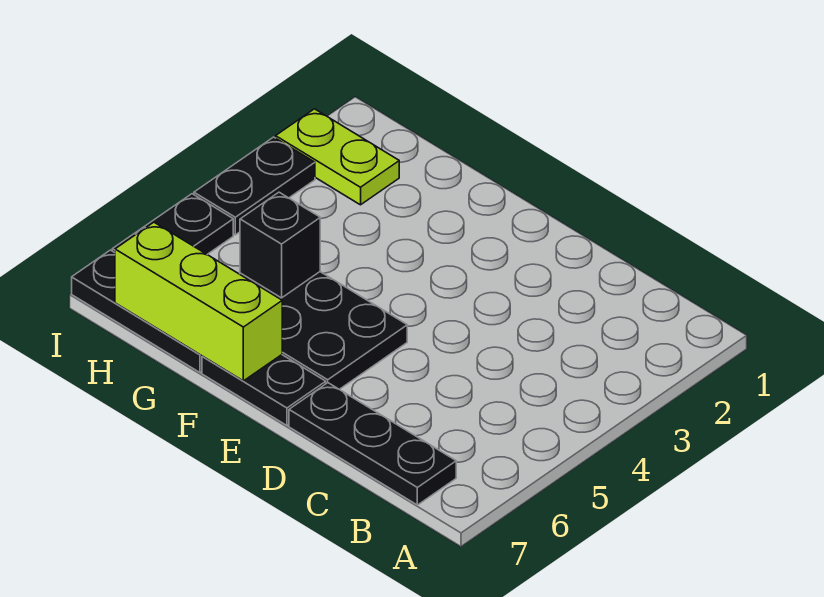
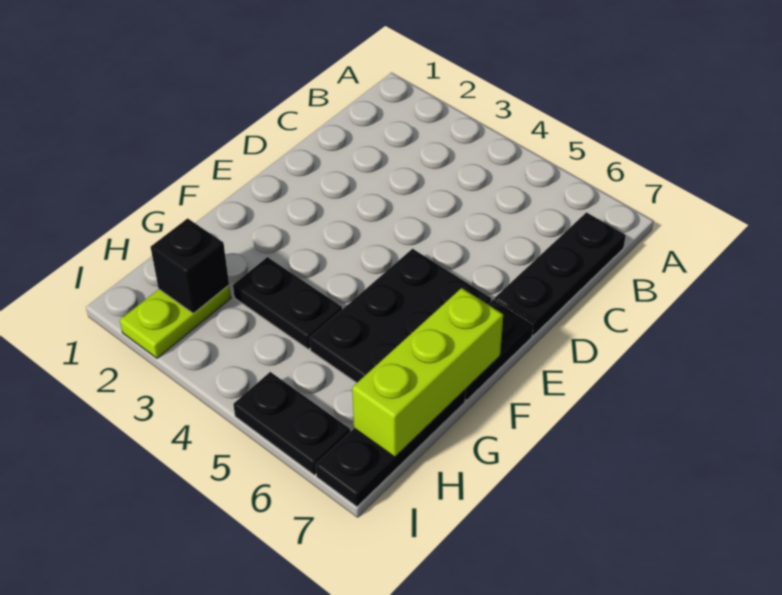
black 1x1 brick [240,192,320,298] -> black 1x1 brick moved to [151,218,229,314]
black 1x2 plate [194,137,315,235] -> black 1x2 plate moved to [233,257,342,349]

